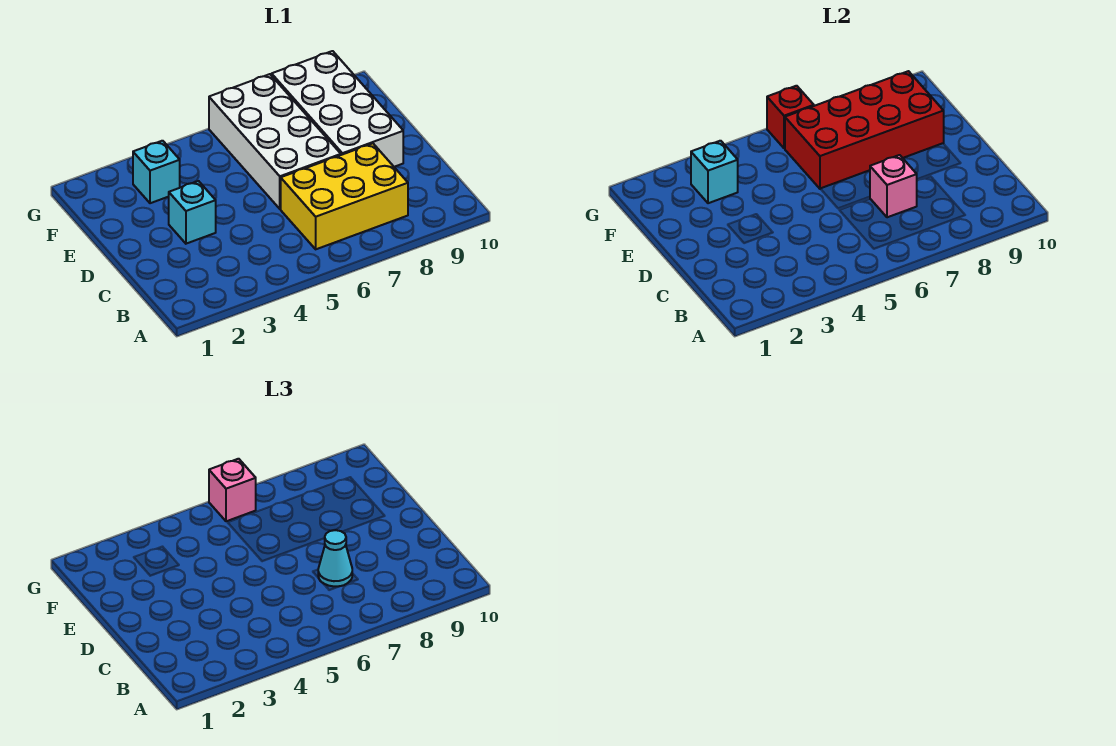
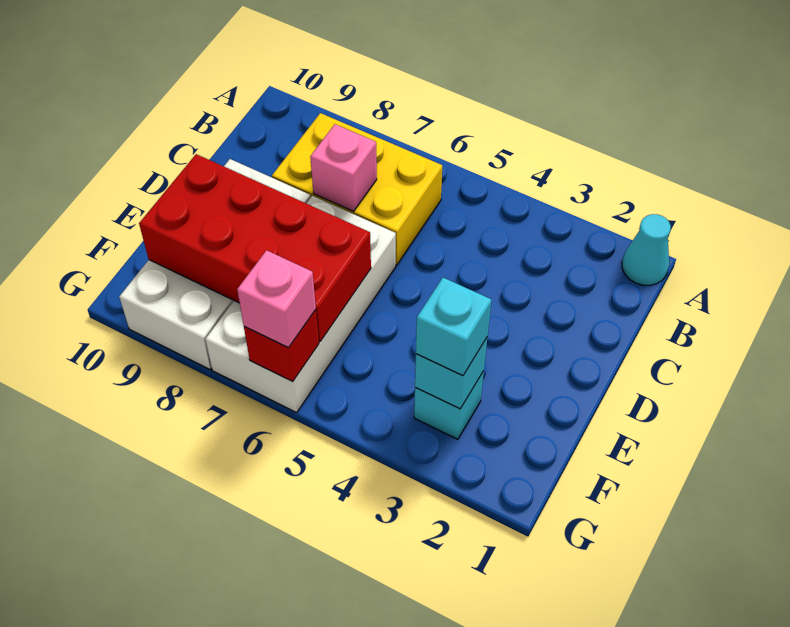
cyan 1x1 cone [318,530,352,586] -> cyan 1x1 cone moved to [622,214,671,285]
cyan 1x1 brick [169,181,216,244] -> cyan 1x1 brick moved to [416,278,491,376]

